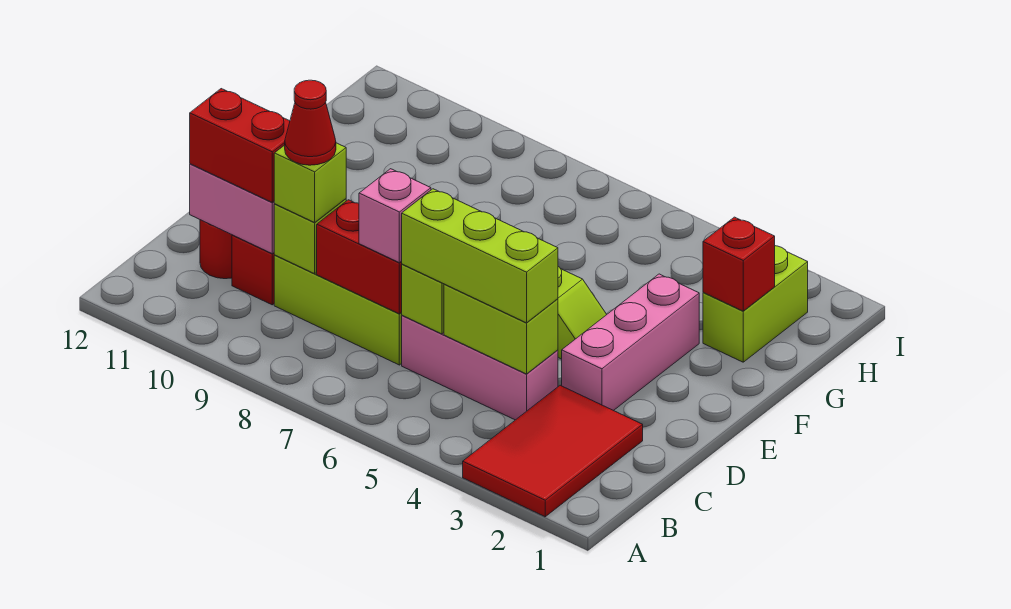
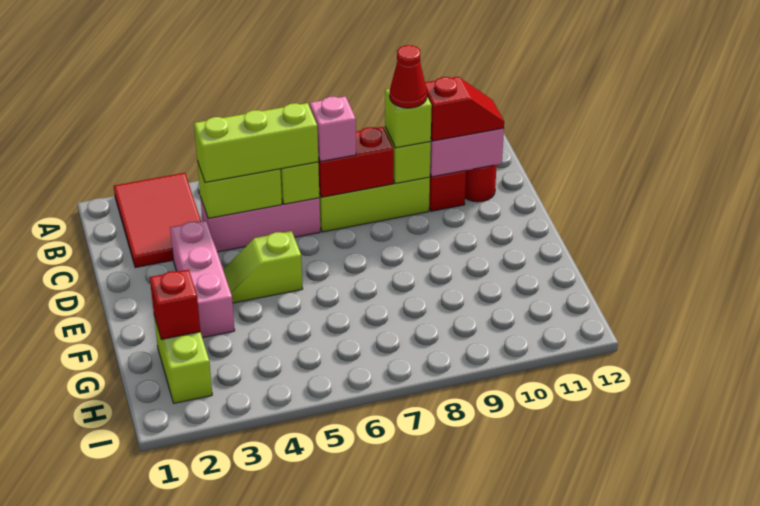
red 1x2 brick [190,89,290,202] -> red 1x2 slope [425,77,504,141]

